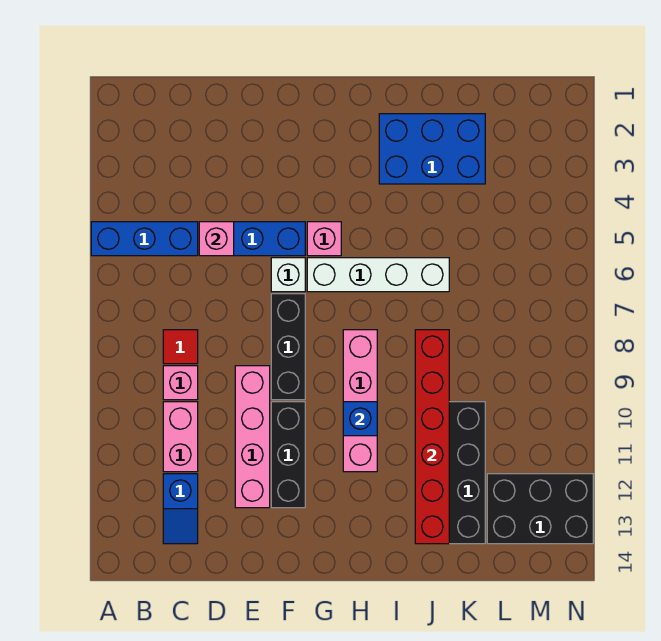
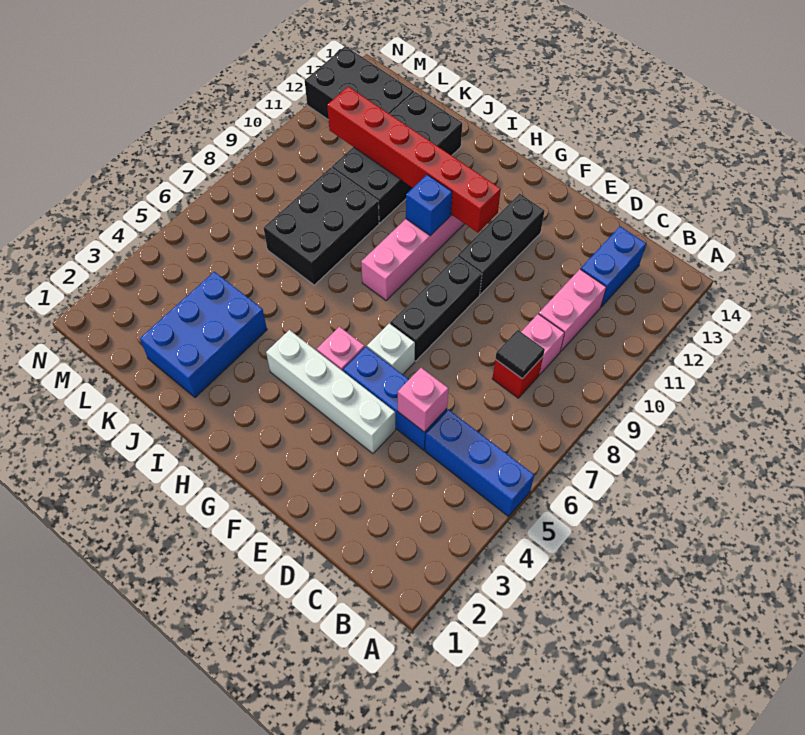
red 1x1 tile [163,330,198,364] -> red 1x1 brick [492,357,543,398]
none -> black 1x1 tile [495,330,545,379]
blue 1x2 slope [163,474,198,544] -> blue 1x2 brick [581,226,646,307]
pink 1x4 brick [235,366,270,508] -> none
white 1x4 brick [307,258,449,292] -> white 1x4 brick moved to [266,330,395,454]
blue 2x3 brick [379,114,485,184] -> blue 2x3 brick turned to [140,272,267,398]
none -> black 2x3 brick [264,168,379,285]
red 1x6 brick [415,330,449,544] -> red 1x6 brick turned to [327,87,501,233]

